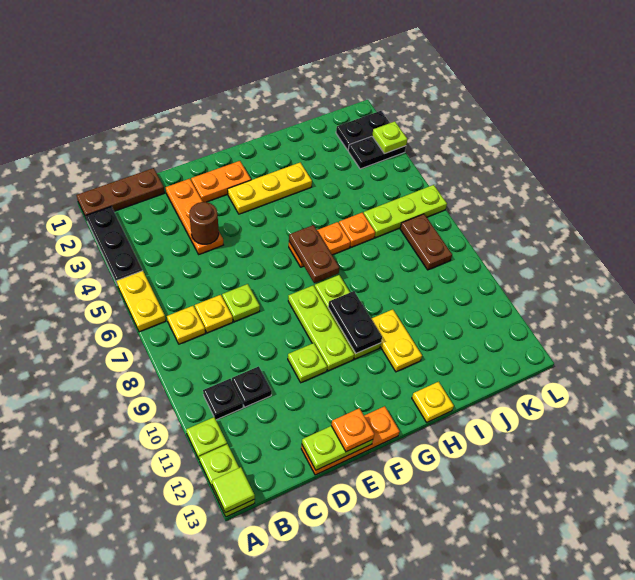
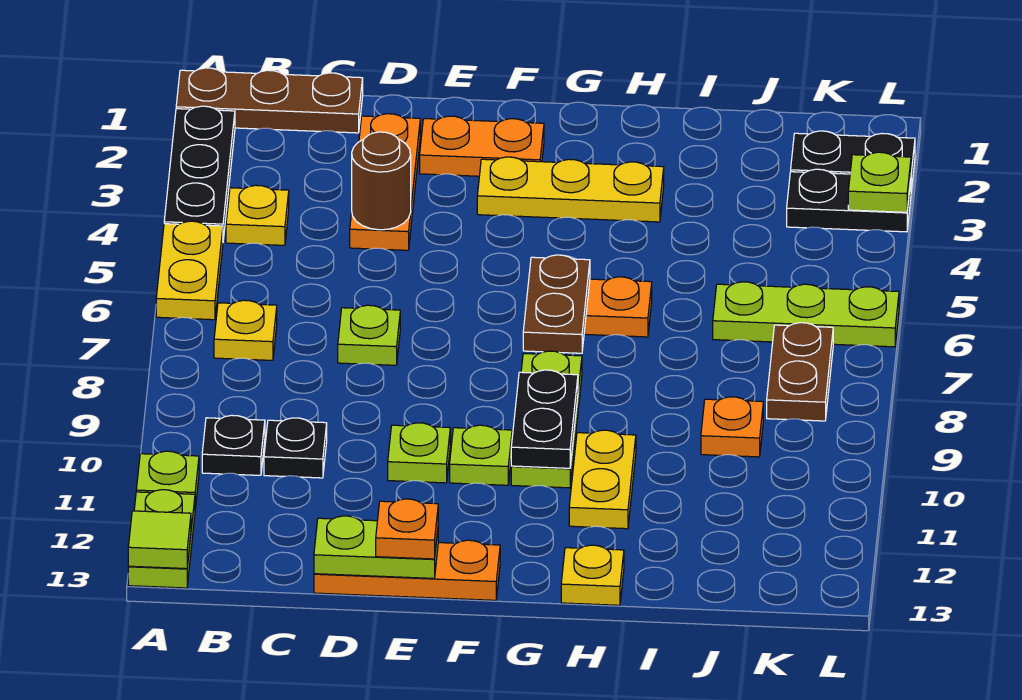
yellow 1x1 plate [195,295,233,333] -> yellow 1x1 plate moved to [226,185,289,245]
lime 1x3 plate [288,285,354,371] -> lime 1x1 plate [450,425,512,485]
orange 1x1 plate [339,212,375,247] -> orange 1x1 plate moved to [701,397,763,457]

